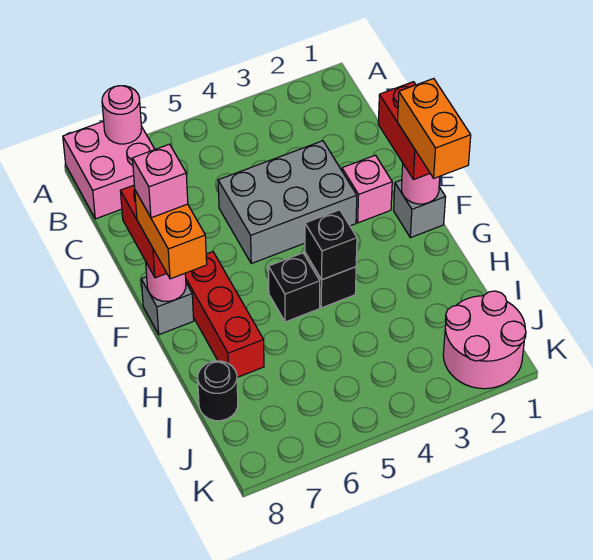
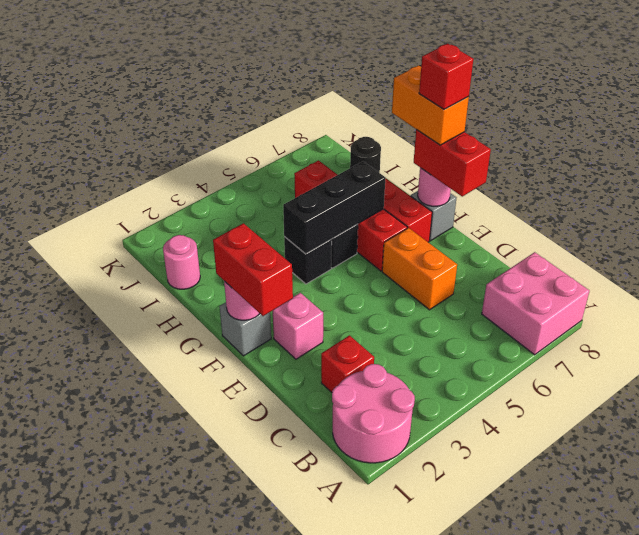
pink 1x1 round brick [102,86,142,144] -> pink 1x1 round brick moved to [163,235,200,289]
none -> red 1x1 brick [321,335,374,393]
grey 2x3 brick [218,141,357,263] -> none
orange 1x2 brick [398,79,471,178] -> orange 1x2 brick moved to [382,228,457,310]
none -> red 1x4 brick [294,161,407,271]
pink 1x1 brick [133,144,188,218] -> red 1x1 brick [419,44,473,109]
black 1x1 brick [305,210,357,280] -> black 1x3 brick [283,161,385,254]
pink 2x2 round brick [443,291,526,389] -> pink 2x2 round brick moved to [332,364,415,463]

